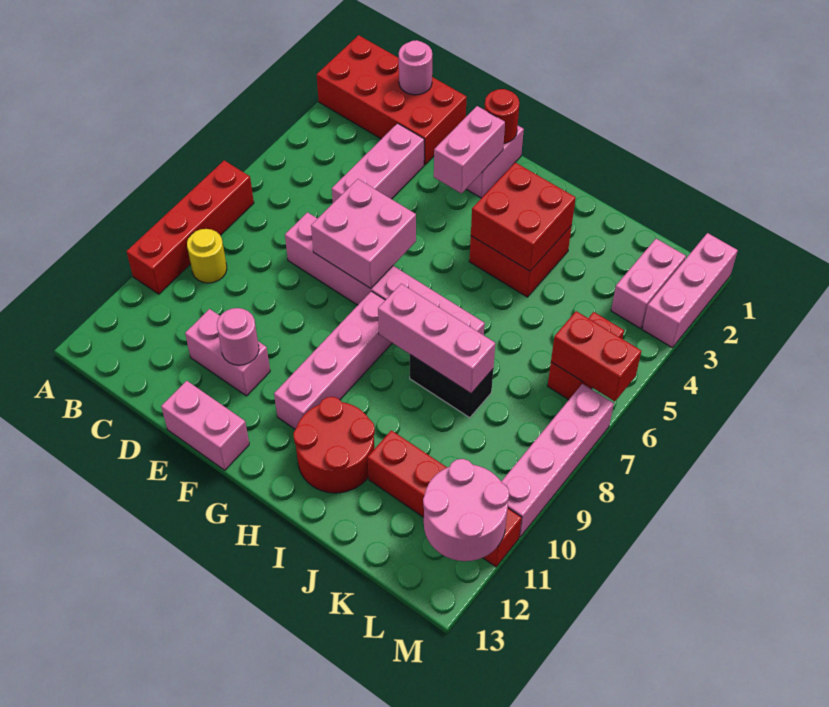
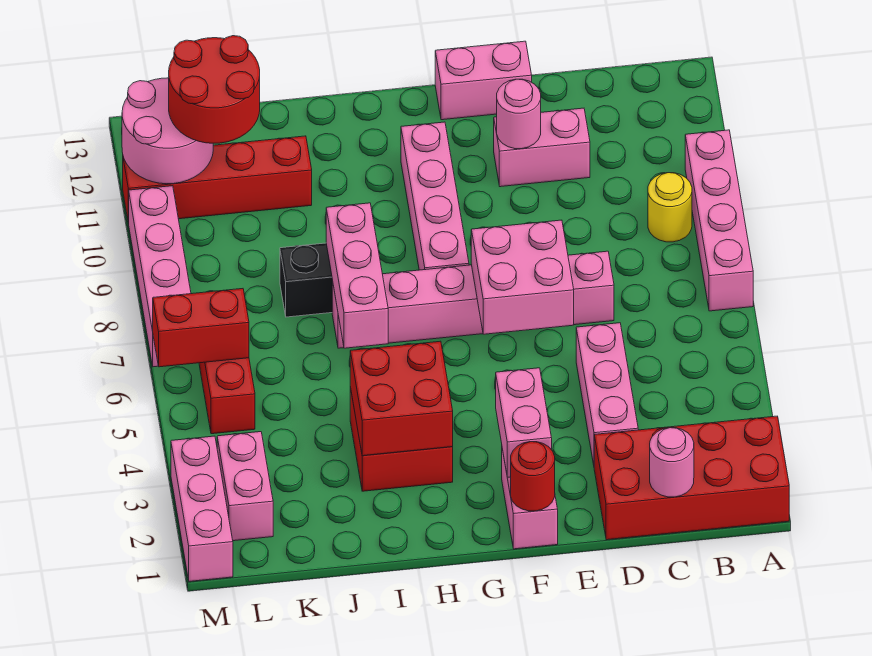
red 1x4 brick [127,161,254,294] -> pink 1x4 brick [685,130,753,311]
pink 1x3 brick [378,284,495,393] -> pink 1x3 brick turned to [326,203,388,348]
red 2x2 round brick [293,397,375,493] -> red 2x2 round brick moved to [169,36,260,143]

